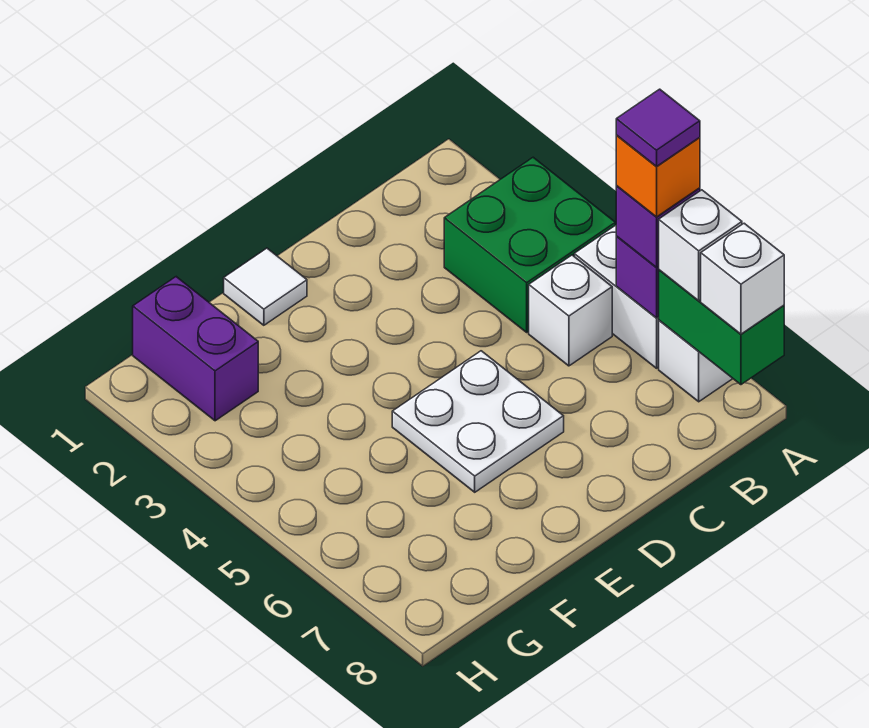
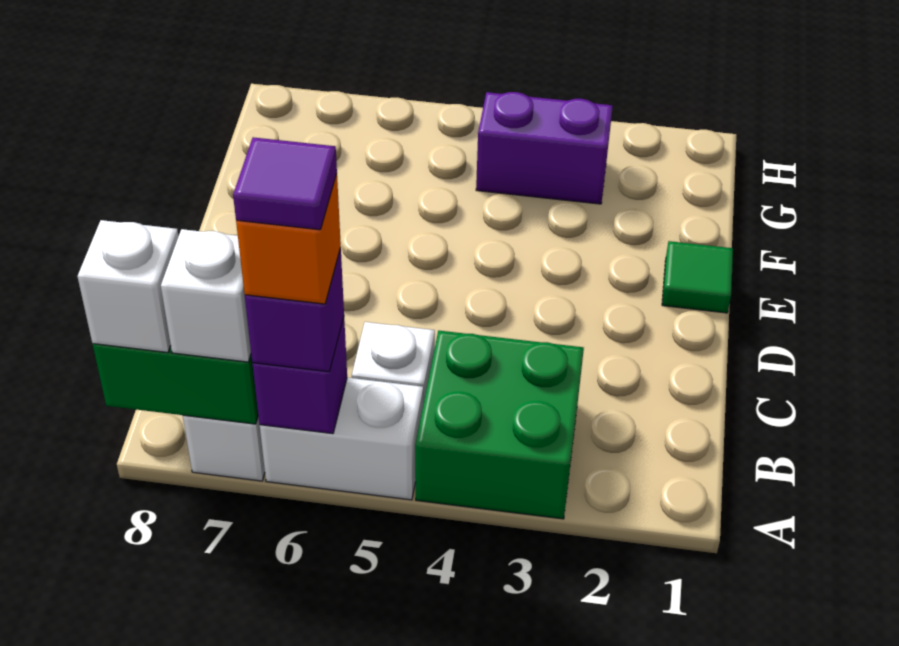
white 2x2 plate [392,351,564,492] -> none
white 1x1 tile [224,248,307,325] -> green 1x1 tile [662,241,733,313]
purple 1x2 brick [133,277,258,421] -> purple 1x2 brick moved to [476,92,613,204]

